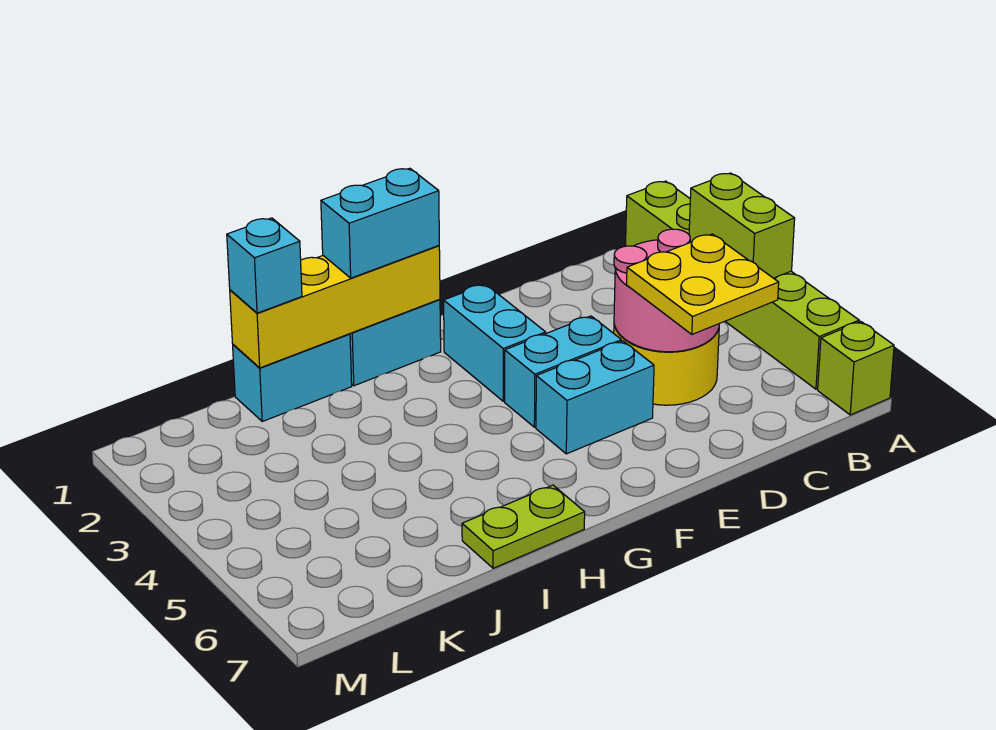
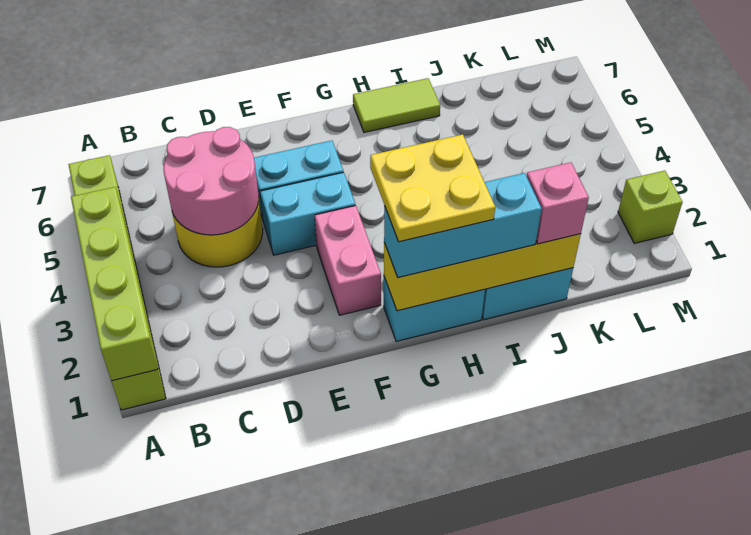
lime 1x2 brick [689,173,795,278] -> lime 1x4 brick [71,187,158,381]
lime 1x1 brick [818,322,894,415] -> lime 1x1 brick moved to [618,171,683,243]
yellow 2x2 plate [627,234,779,334] -> yellow 2x2 plate moved to [370,134,495,242]
cyan 1x2 brick [444,284,546,401] -> pink 1x2 brick [315,205,381,315]
cyan 1x2 brick [321,168,439,278] -> cyan 1x3 brick [384,173,542,278]
lime 1x2 plate [462,485,585,568] -> lime 1x2 tile [353,78,440,132]
cyan 1x1 brick [227,218,302,313] -> pink 1x1 brick [527,162,589,244]

